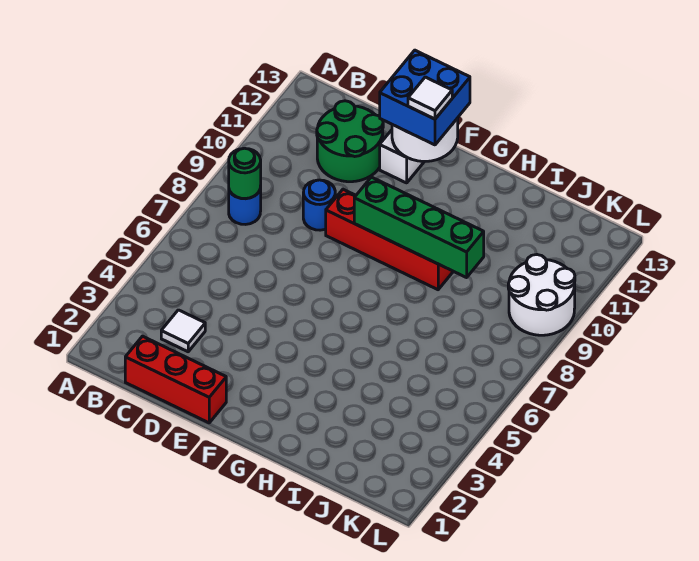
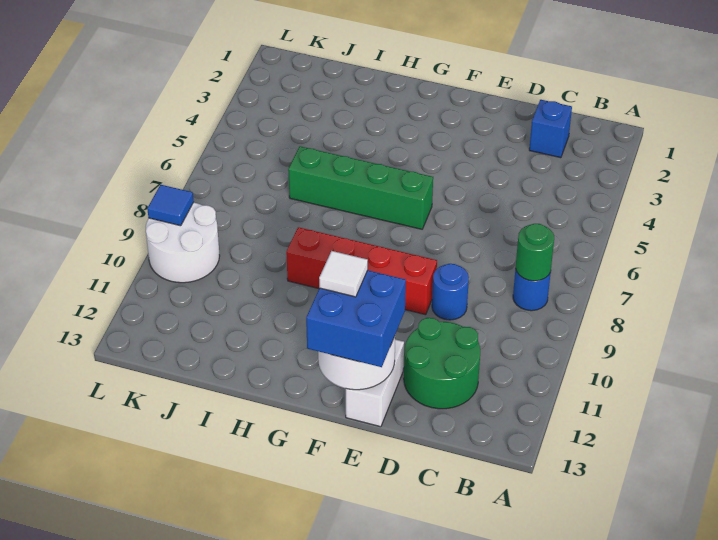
red 1x3 brick [125,336,226,423] -> none
none -> blue 1x1 brick [529,100,572,158]
white 1x1 tile [161,310,205,352] -> none
green 1x4 brick [354,177,484,278] -> green 1x4 brick moved to [288,146,433,229]
none -> blue 1x1 tile [147,185,194,226]

